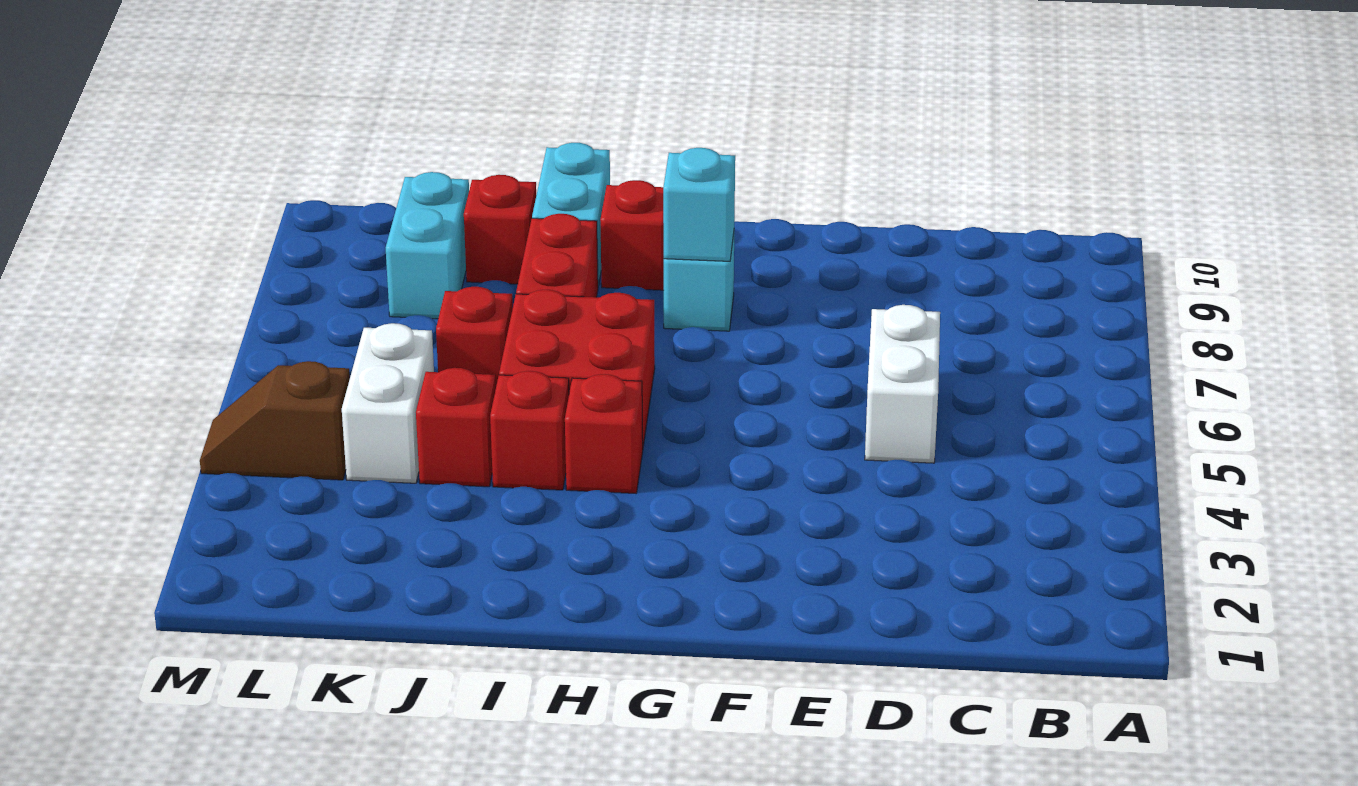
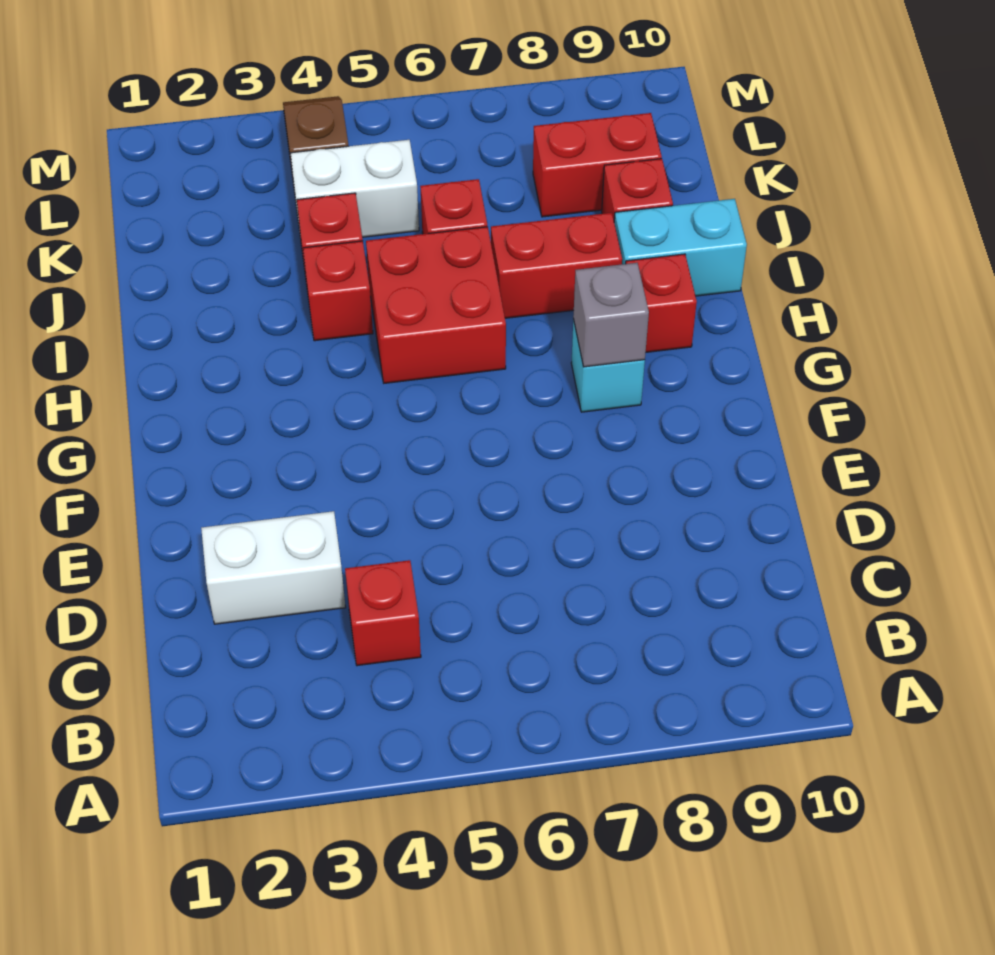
white 1x2 brick [865,305,940,463] -> white 1x2 brick moved to [201,511,346,624]
cyan 1x1 brick [663,148,735,261] -> grey 1x1 brick [573,263,649,367]
red 1x1 brick [565,374,643,493] -> red 1x1 brick moved to [345,560,421,666]
cyan 1x2 brick [386,172,469,319] -> red 1x2 brick [533,113,662,217]

